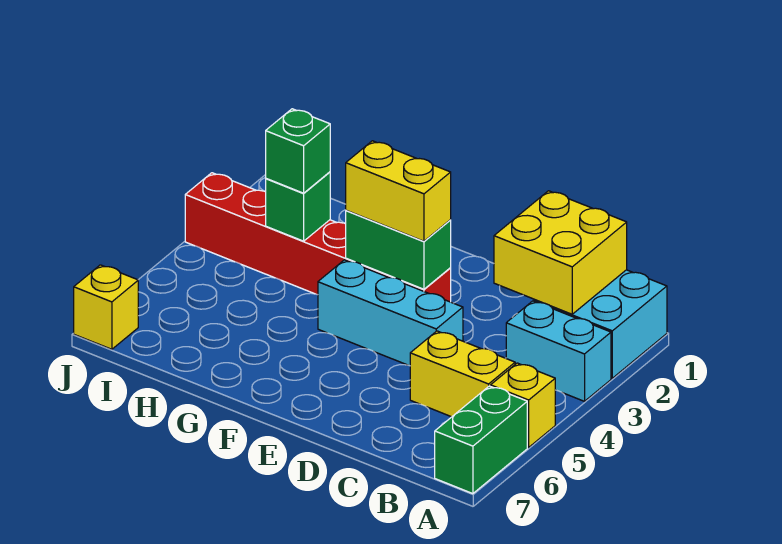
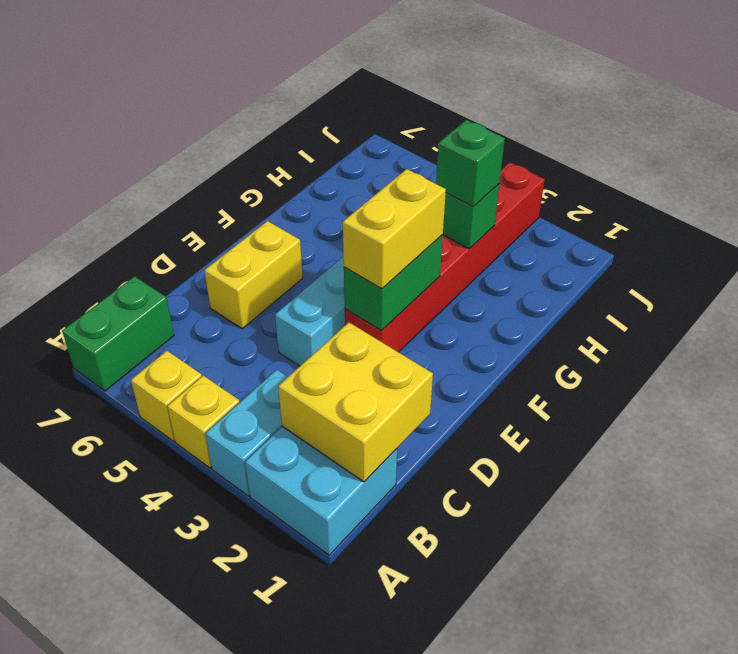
green 1x2 brick [435,386,527,494] -> green 1x2 brick turned to [62,276,174,391]
yellow 1x2 brick [410,331,515,417] -> yellow 1x2 brick moved to [204,221,303,329]
yellow 1x1 brick [74,265,138,349] -> yellow 1x1 brick moved to [167,376,240,468]

